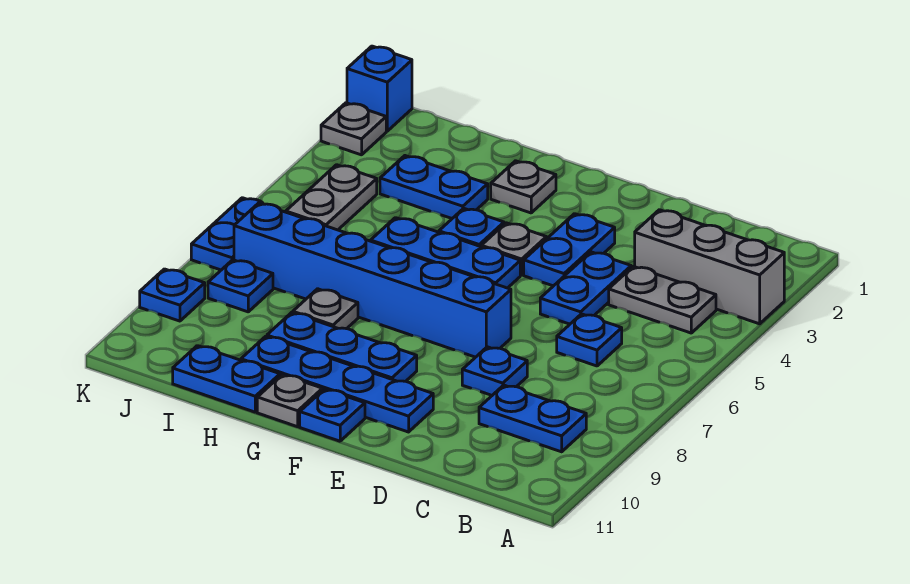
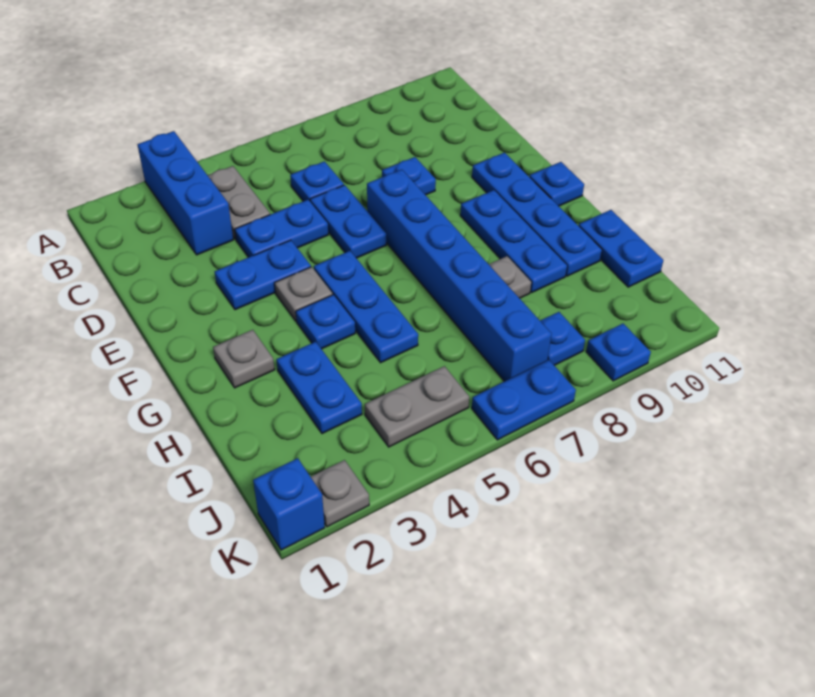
grey 1x3 brick [635,210,784,324] -> blue 1x3 brick [138,131,233,255]
blue 1x2 plate [479,385,586,452] -> blue 1x2 plate moved to [310,185,386,258]
grey 1x1 plate [257,375,322,427] -> none

